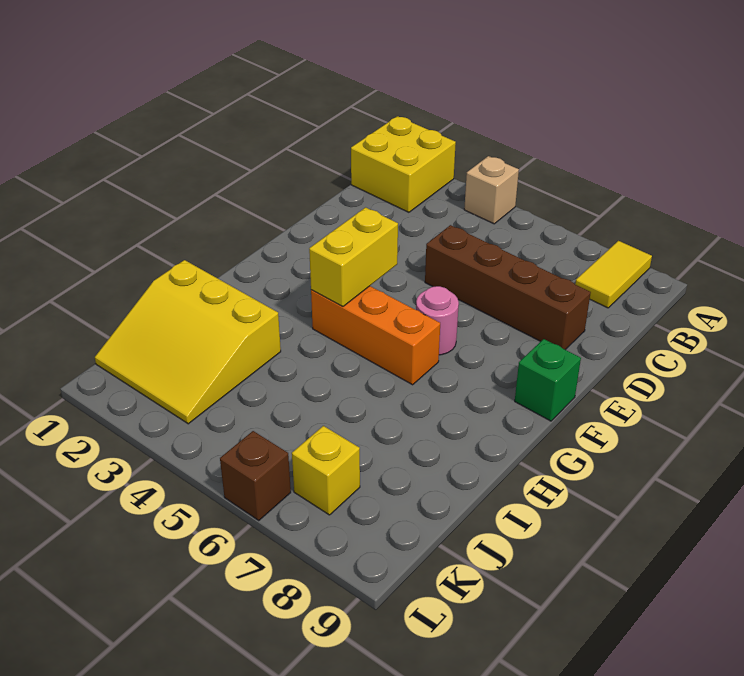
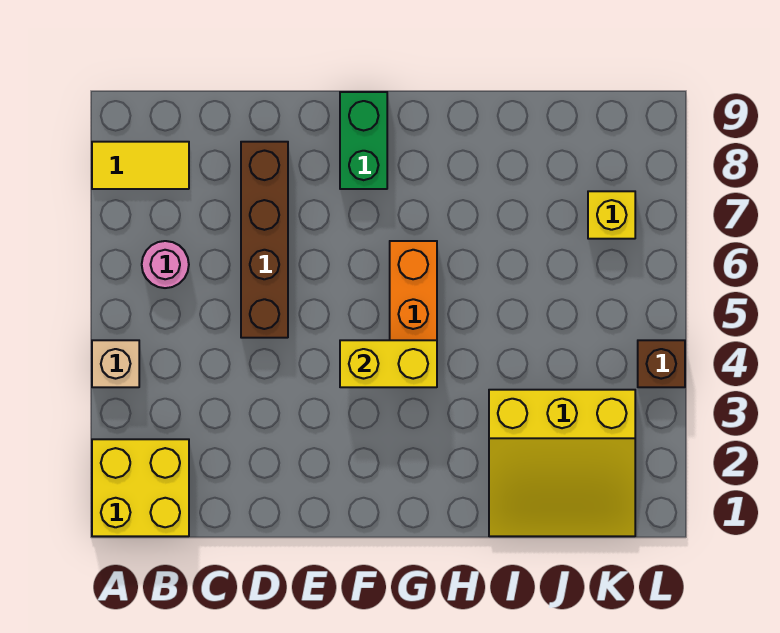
pink 1x1 round brick [416,286,459,355] -> pink 1x1 round brick moved to [142,241,189,288]
green 1x1 brick [515,339,581,421] -> green 1x2 brick [340,92,387,189]
yellow 3x3 slope [95,260,281,424] -> yellow 3x3 slope turned to [489,390,635,536]
brown 1x1 brick [220,431,291,521] -> brown 1x1 brick moved to [638,340,685,387]

